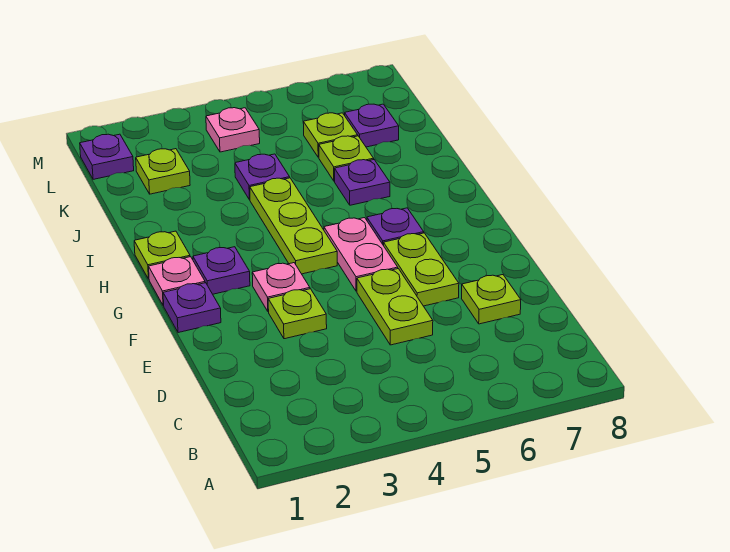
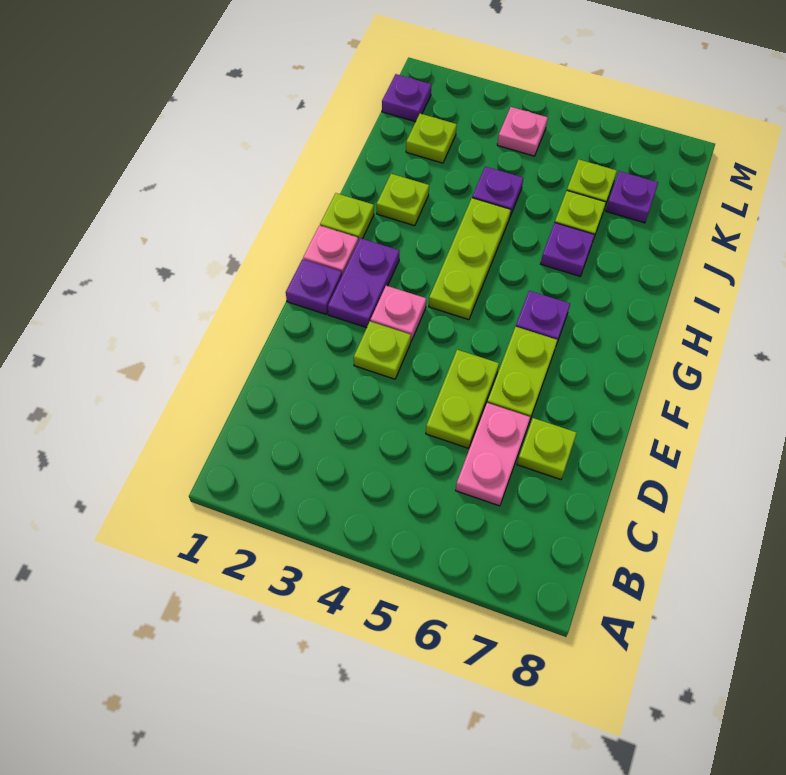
pink 1x2 plate [324,218,398,291] -> pink 1x2 plate moved to [456,403,530,506]
purple 1x1 plate [193,247,250,294] -> purple 1x2 plate [328,238,400,328]
none -> lime 1x1 plate [377,174,429,226]

